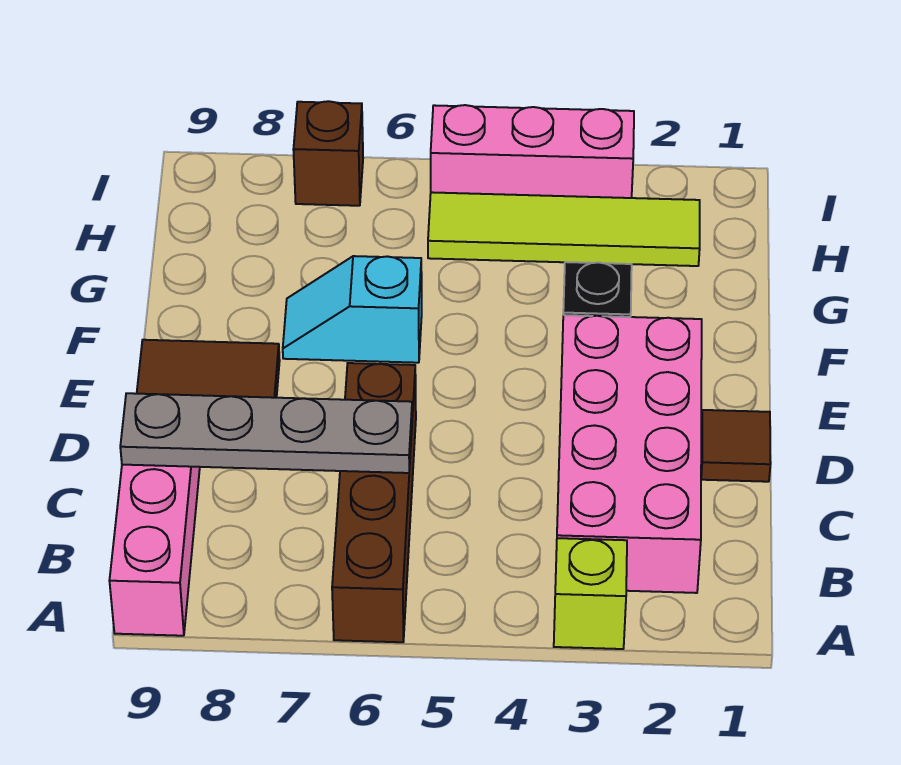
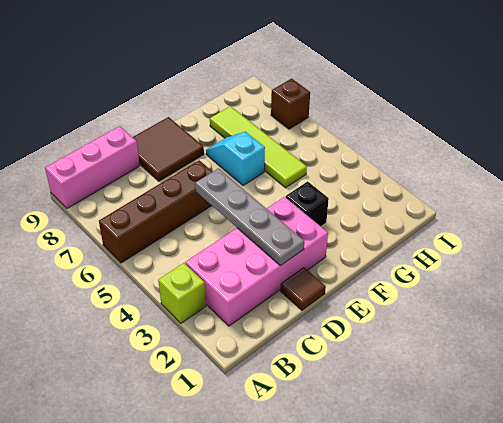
grey 1x4 plate [120,393,412,473] -> grey 1x4 plate moved to [195,168,304,266]
lime 1x4 tile [428,192,700,266] -> lime 1x4 tile moved to [210,106,307,188]
pink 1x3 brick [431,105,634,198] -> none

